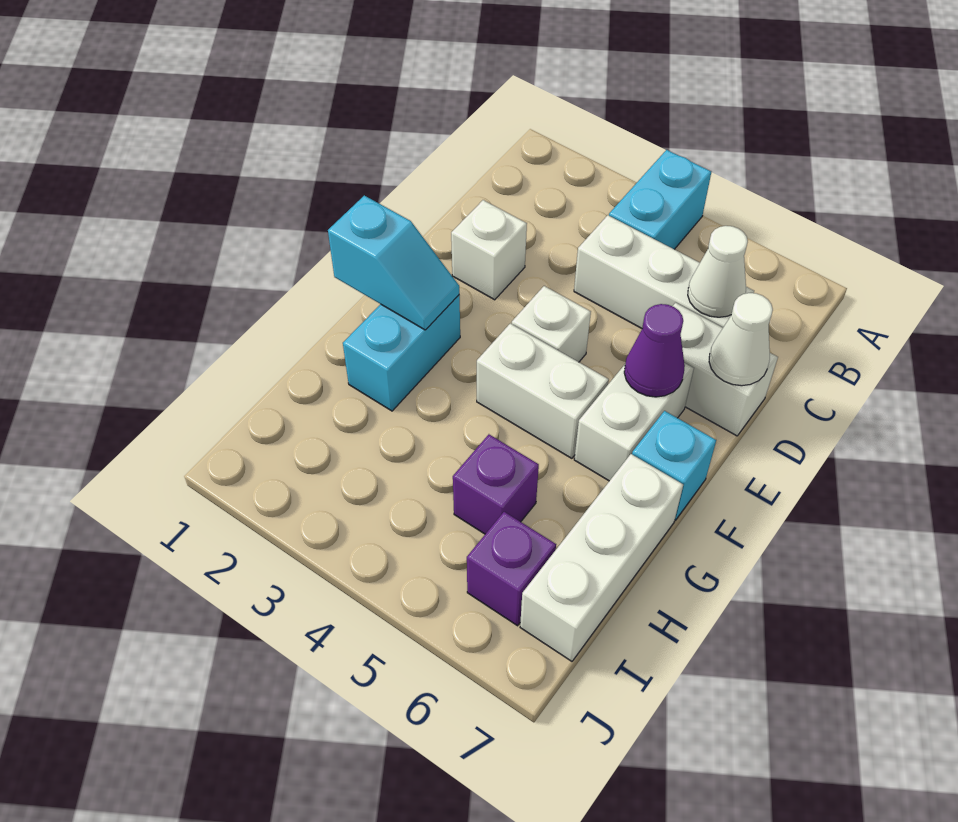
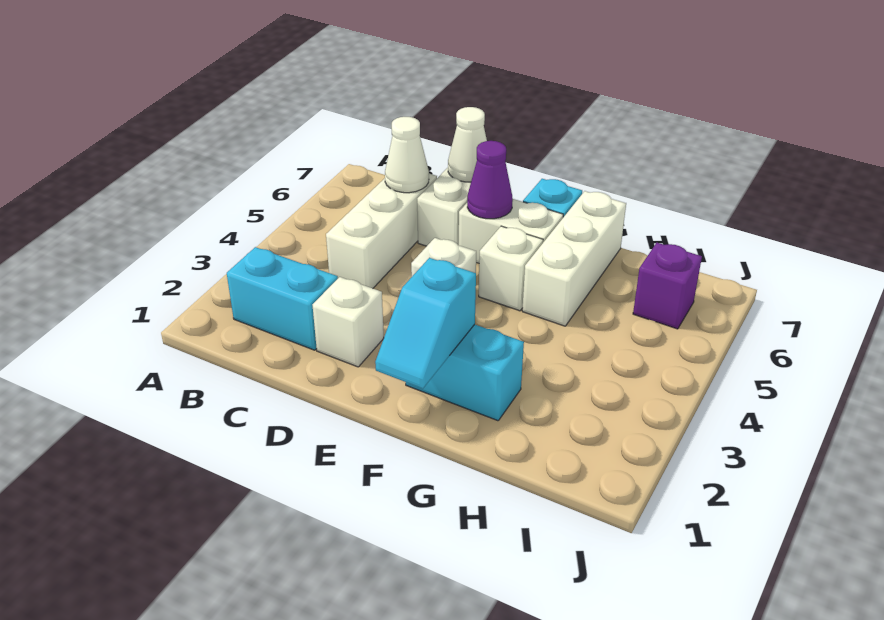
cyan 1x2 brick [609,150,711,249] -> cyan 1x2 brick moved to [227,247,338,350]
cyan 1x2 slope [328,195,459,330] -> cyan 1x2 slope turned to [375,258,476,388]
white 1x2 brick [477,323,609,458] -> white 1x1 brick [479,226,543,311]
white 1x3 brick [520,454,683,661] -> white 1x3 brick turned to [522,191,626,326]
purple 1x1 brick [453,435,539,534] -> none

